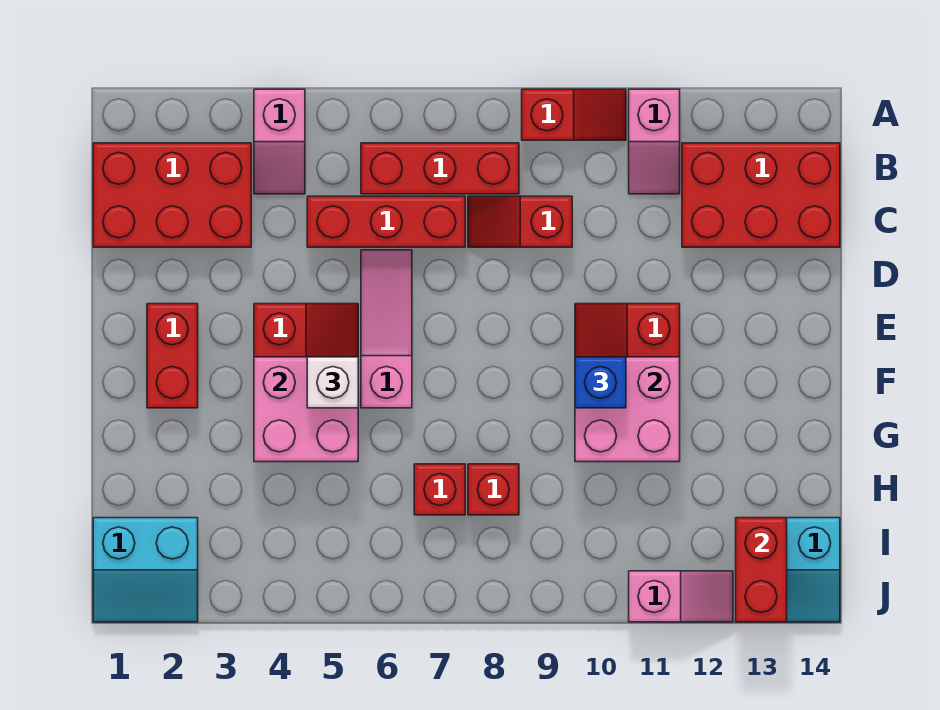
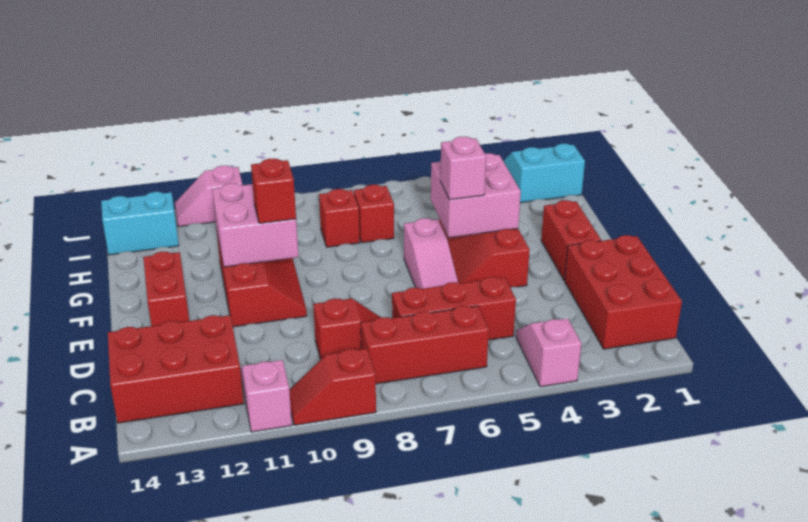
red 2x3 brick [93,143,251,247] -> red 2x3 brick turned to [565,235,682,349]
white 1x1 brick [307,357,358,408] -> pink 1x1 brick [440,137,486,200]
blue 1x1 brick [575,357,626,408] -> red 1x1 brick [251,159,296,223]
red 1x2 brick [736,518,787,622] -> red 1x2 brick moved to [143,252,189,326]

